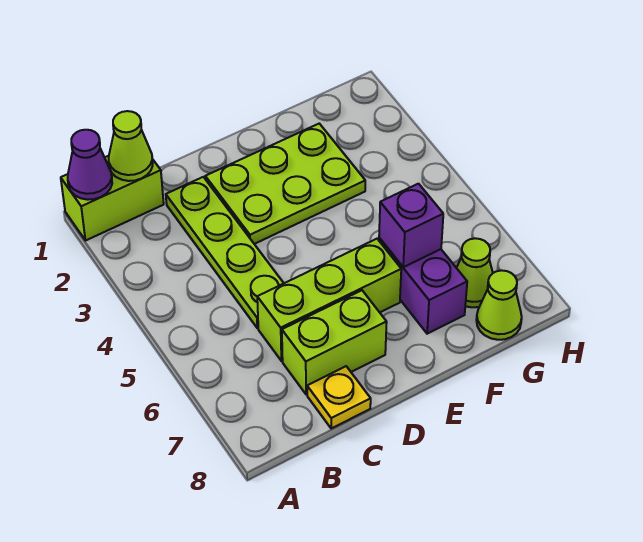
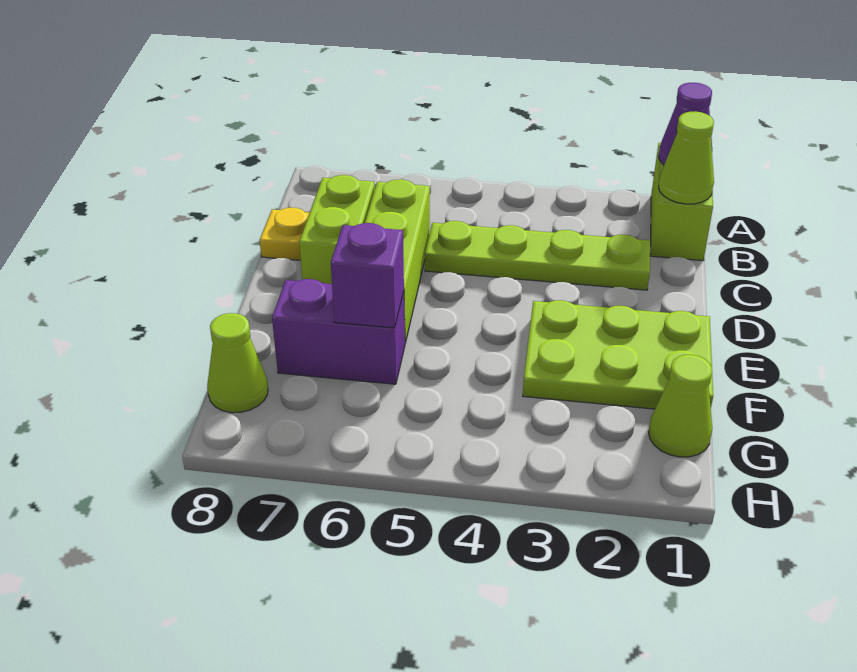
lime 2x3 plate [205,124,365,244] -> lime 2x3 plate turned to [523,300,713,409]
lime 1x1 cone [457,238,493,307] -> lime 1x1 cone moved to [648,355,712,457]

